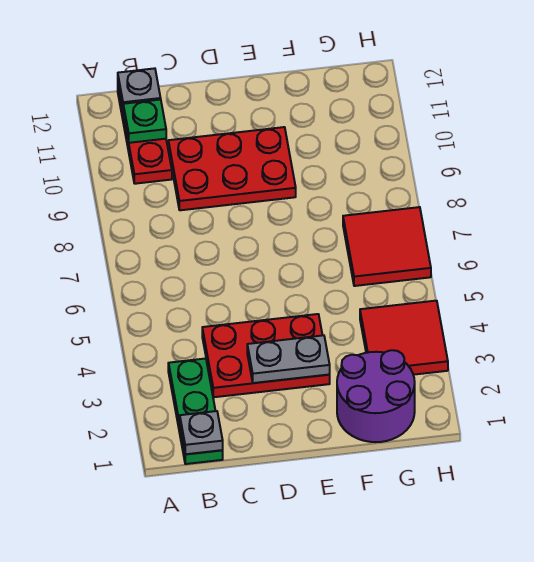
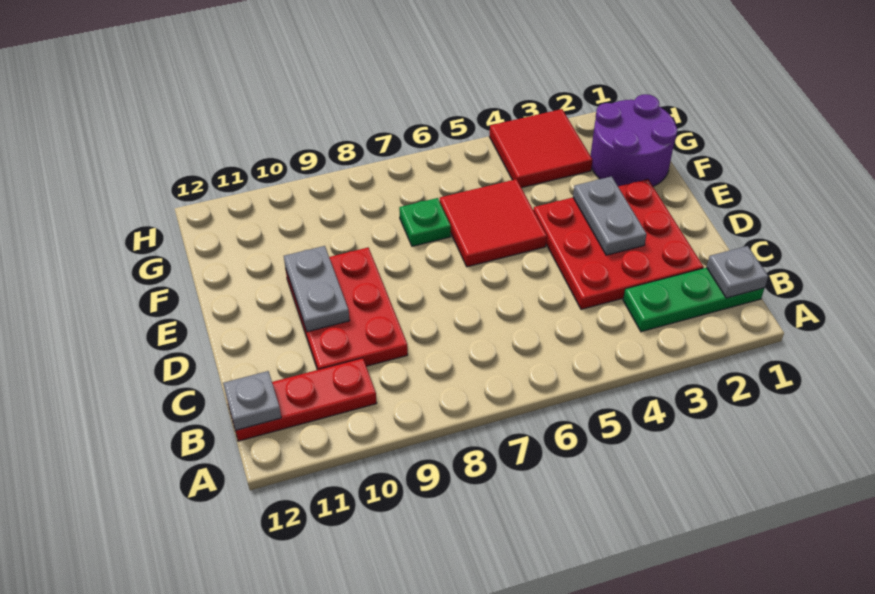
green 1x1 plate [123,100,166,143] -> green 1x1 plate moved to [399,198,451,246]
red 2x3 plate [202,314,330,397] -> red 3x3 plate [533,179,703,309]
none -> grey 1x2 plate [284,246,350,332]
red 2x2 tile [343,207,431,286] -> red 2x2 tile moved to [440,179,547,267]

